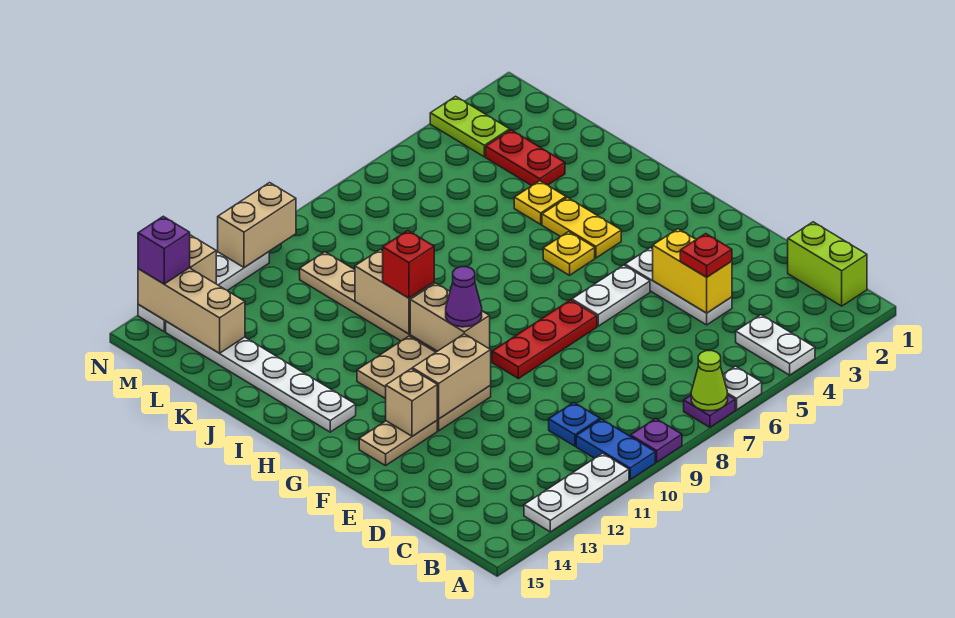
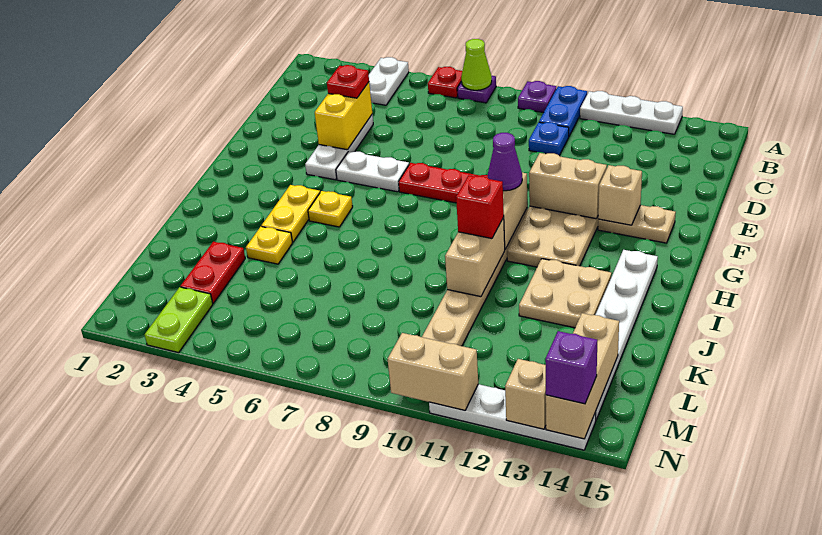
white 1x1 plate [723,366,762,410] -> red 1x1 plate [428,67,462,98]
lime 1x2 brick [788,222,867,306] -> none
none -> tan 2x2 plate [519,259,612,328]

